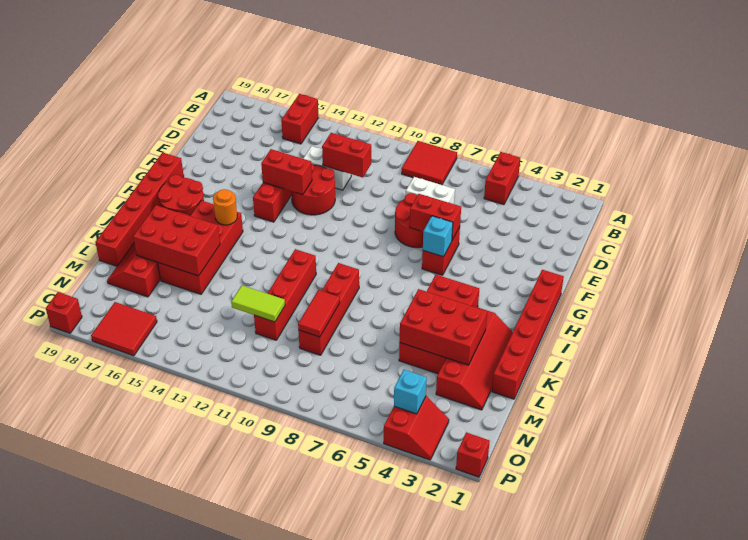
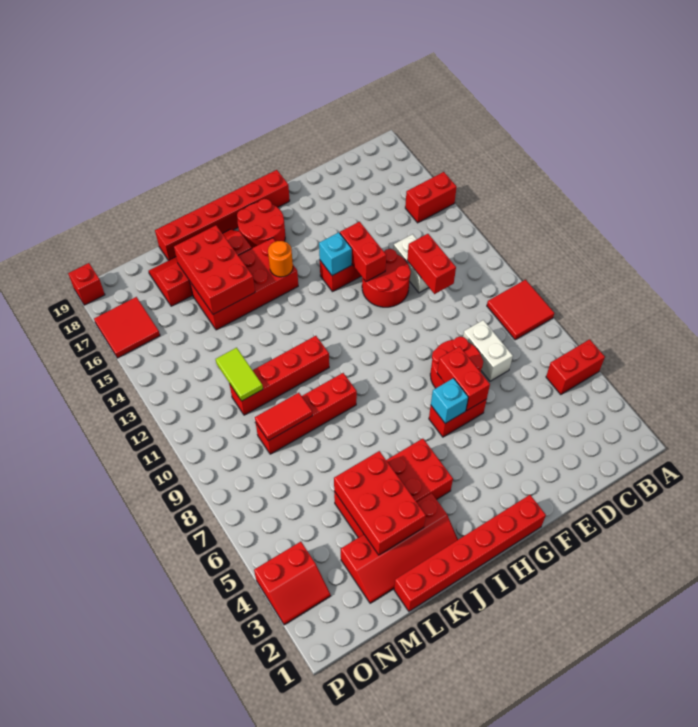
cyan 1x1 brick [394,370,427,414] -> cyan 1x1 brick moved to [319,232,352,276]
red 1x1 brick [456,432,490,477] -> none

